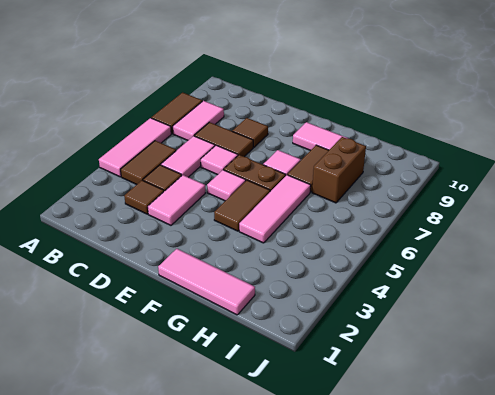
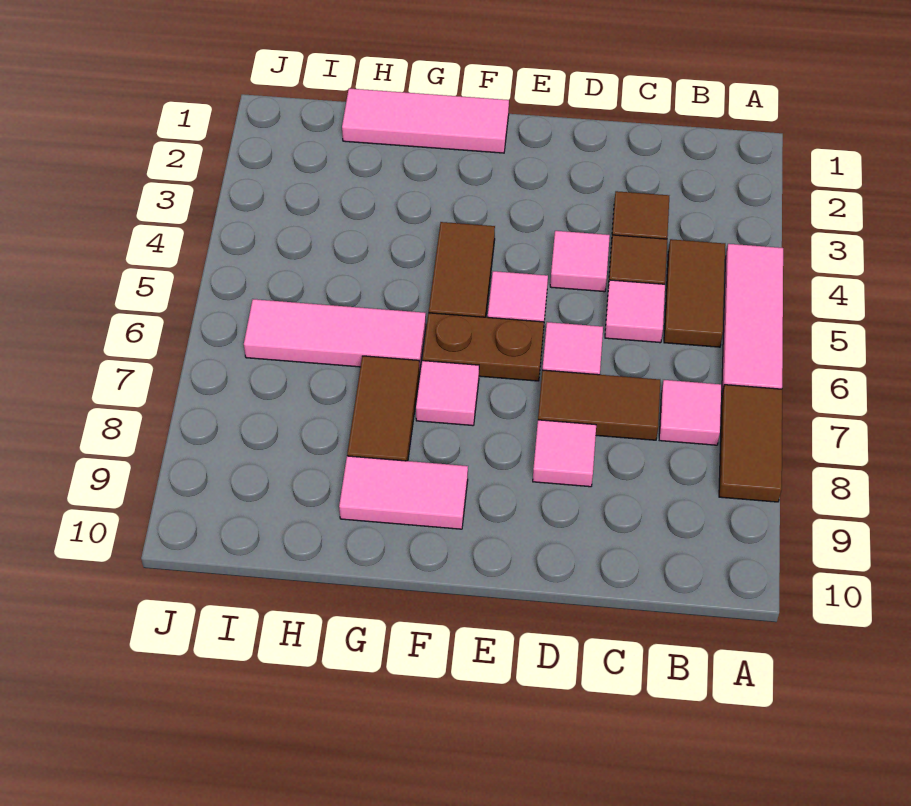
pink 1x2 tile [173,101,224,140] -> pink 1x1 tile [659,380,721,445]
pink 1x2 tile [161,136,215,177] -> pink 1x1 tile [605,280,665,343]
pink 1x2 tile [148,175,205,225] -> pink 1x1 tile [550,231,610,292]
brown 1x1 tile [232,118,268,147] -> pink 1x1 tile [533,420,596,487]
pink 1x3 tile [239,175,311,243] -> pink 1x3 tile turned to [244,299,426,372]
brown 1x2 brick [312,137,366,203] -> none

